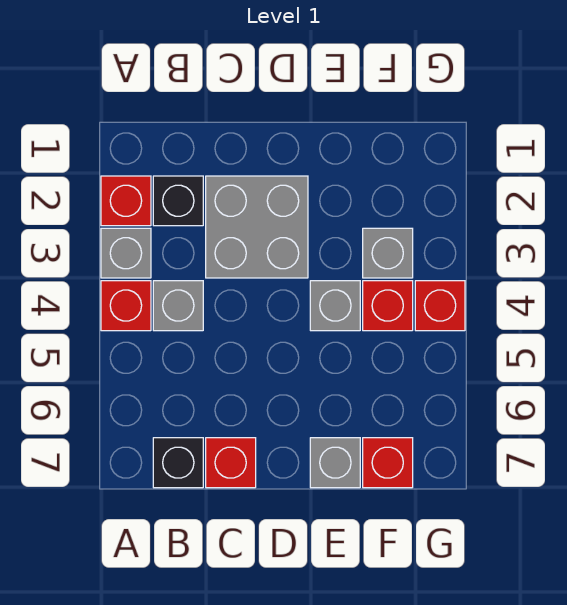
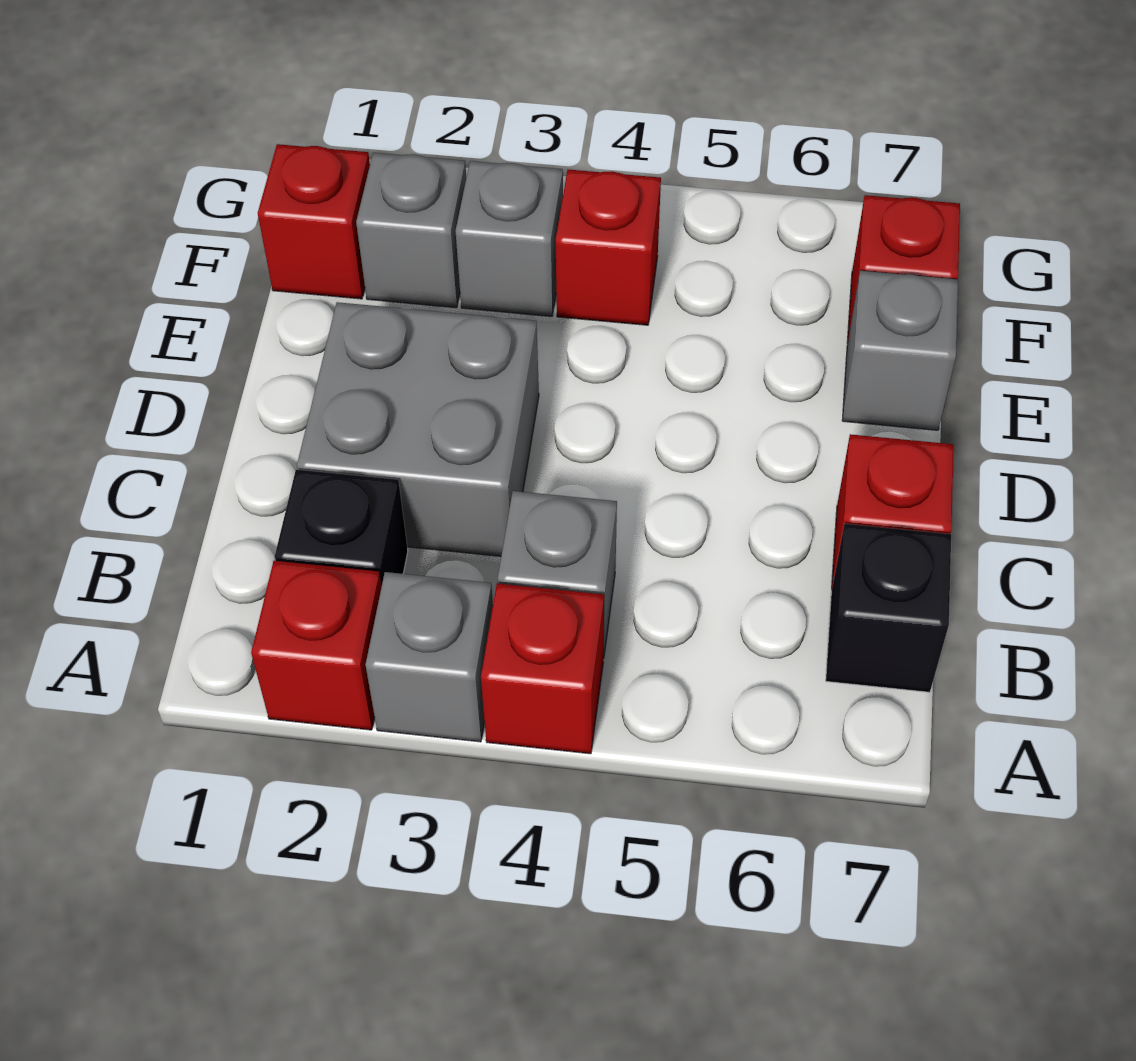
grey 1x1 brick [310,281,360,331] -> grey 1x1 brick moved to [356,153,466,308]
red 1x1 brick [415,281,465,331] -> red 1x1 brick moved to [258,144,370,299]

